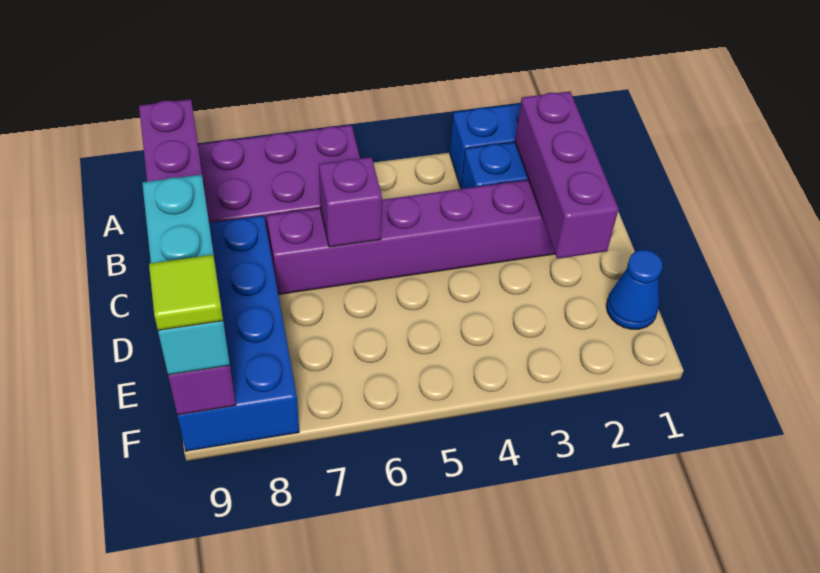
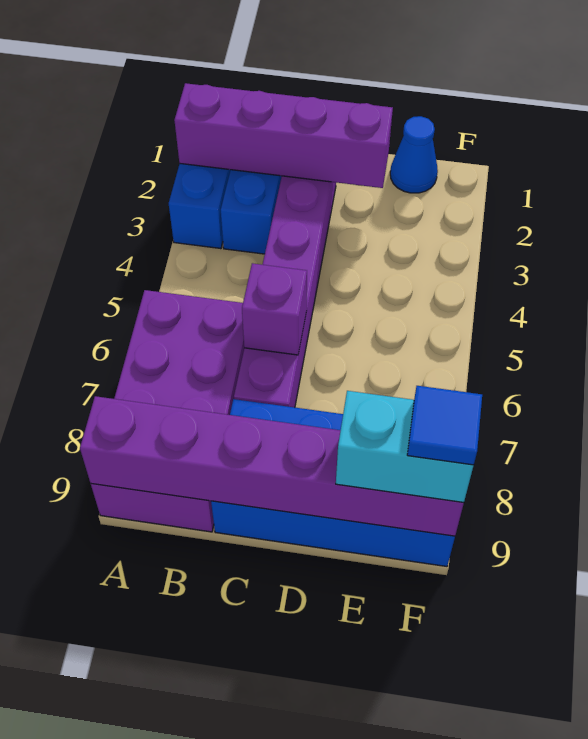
purple 1x3 brick [515,91,619,259] -> purple 1x4 brick [174,83,393,188]
cyan 1x3 brick [142,175,230,375] -> cyan 1x2 brick [336,391,474,503]
lime 1x1 tile [149,255,223,330] -> blue 1x1 tile [407,386,482,465]

